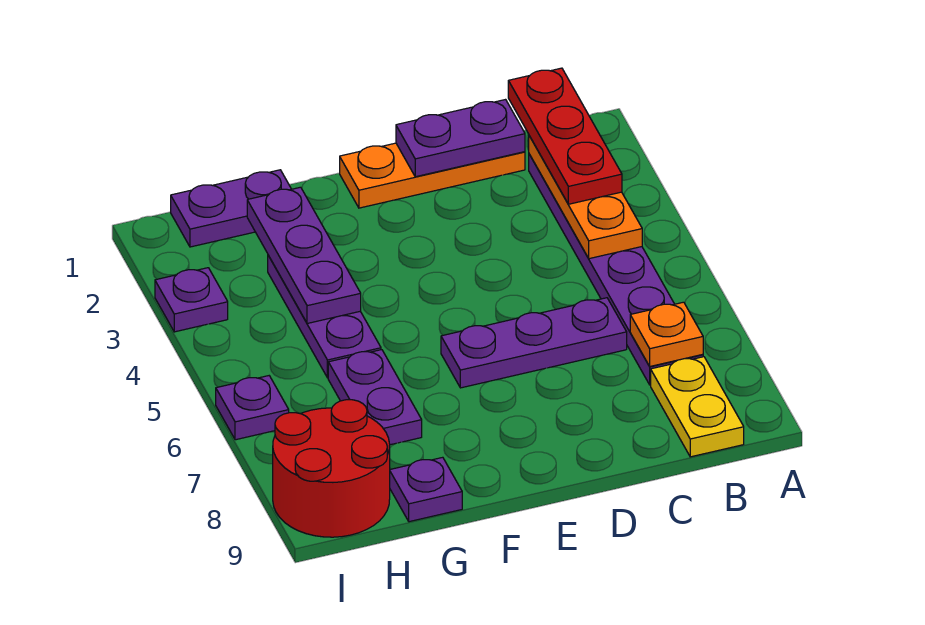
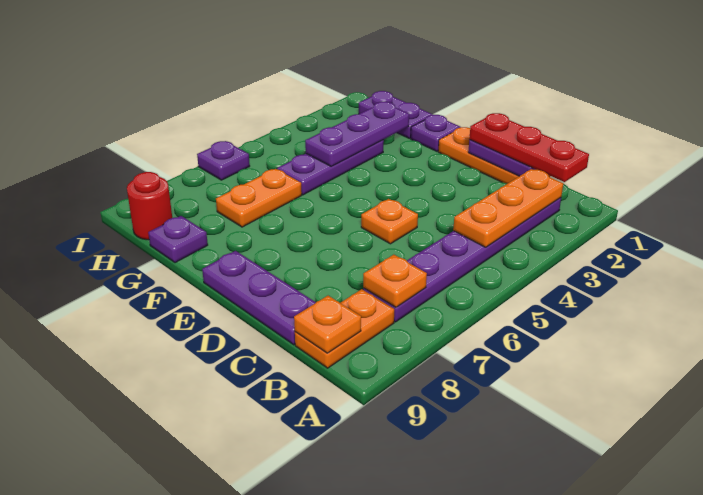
red 1x3 plate [508,68,622,204] -> red 1x3 plate turned to [469,113,589,182]
yellow 1x2 plate [651,357,744,457] -> orange 1x2 plate [295,289,394,368]
none -> orange 1x1 plate [294,296,361,353]
purple 1x3 plate [441,298,627,388] -> purple 1x3 plate moved to [202,251,316,345]
none -> orange 1x1 plate [361,199,418,244]
purple 1x2 plate [328,350,422,445] -> orange 1x2 plate [216,169,302,227]
red 2x2 round brick [273,400,390,537] -> red 1x1 round brick [127,172,172,240]
purple 1x1 plate [155,268,228,332] -> purple 1x1 plate moved to [411,115,460,151]

